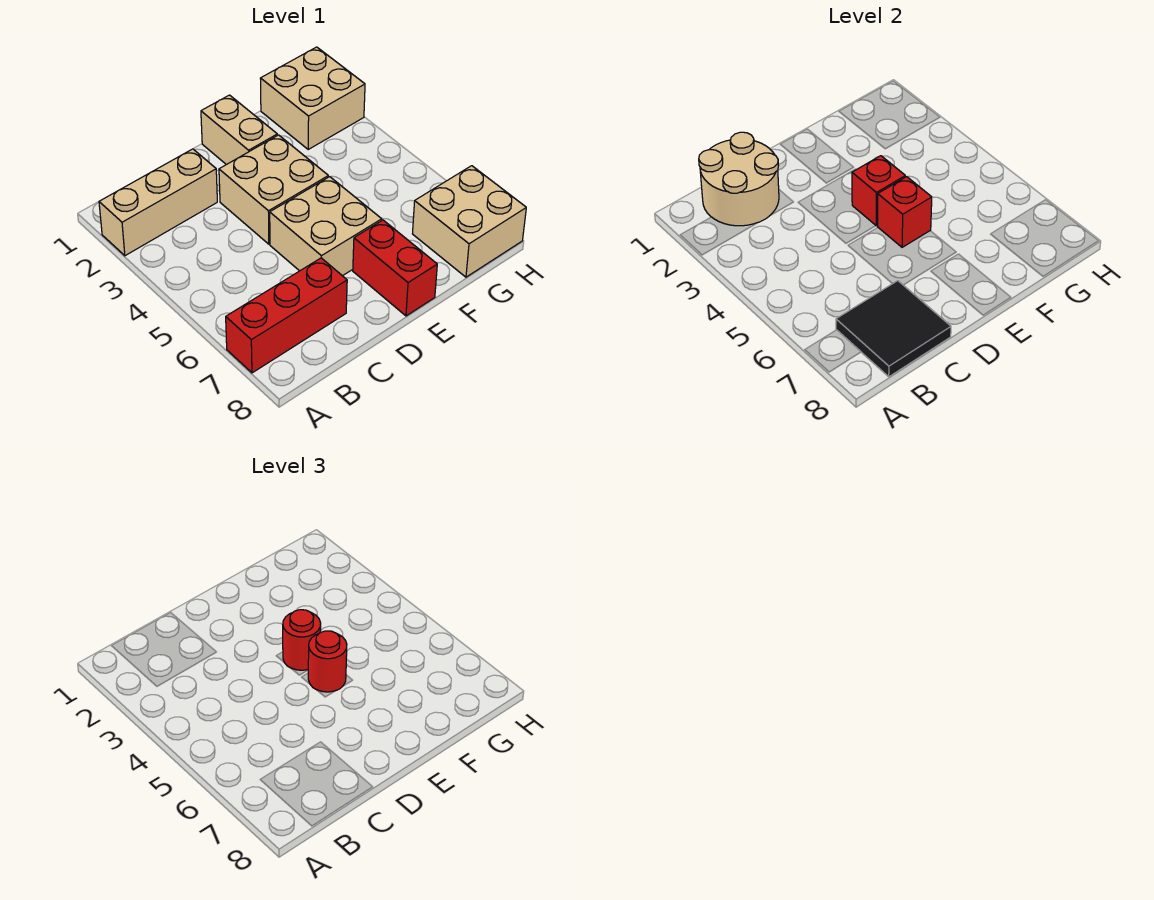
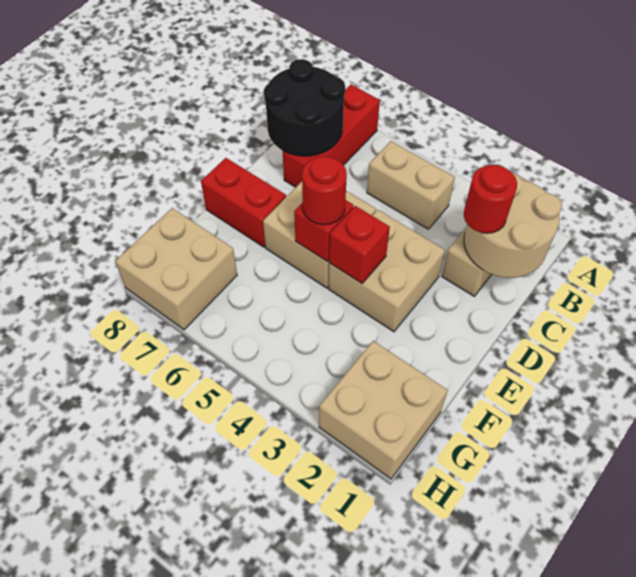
black 2x2 tile [836,281,951,377] -> black 2x2 round brick [264,59,345,156]
tan 1x2 brick [201,95,277,165] -> tan 1x2 brick moved to [367,141,455,229]
red 1x1 round brick [283,610,321,670] -> red 1x1 round brick moved to [464,165,517,233]

